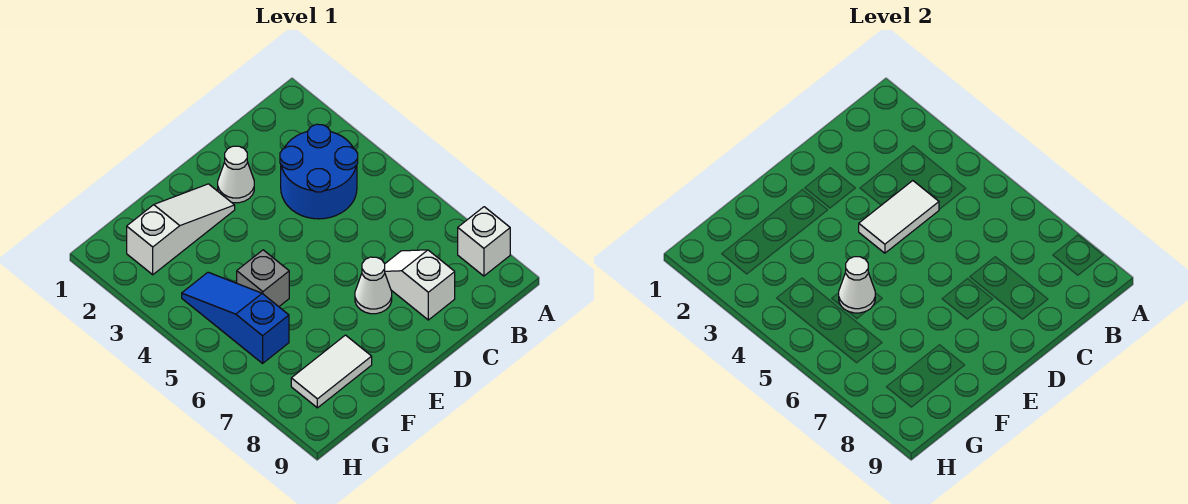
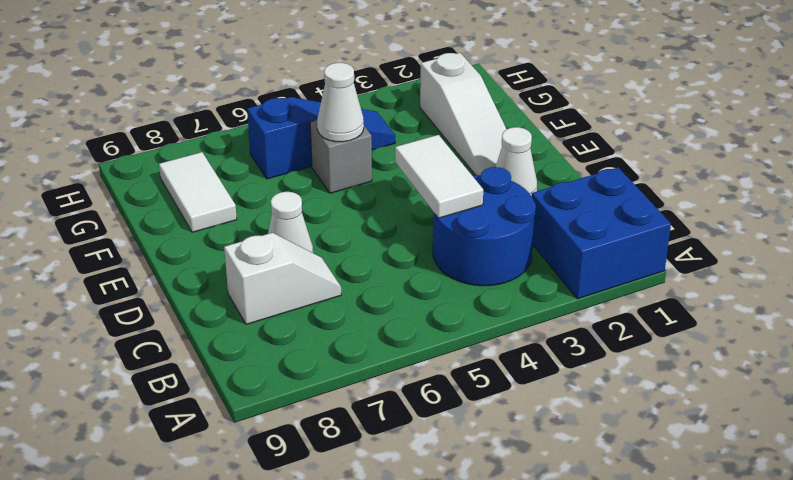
none -> blue 2x2 brick [532,167,671,299]
white 1x1 brick [458,207,510,276] -> none

